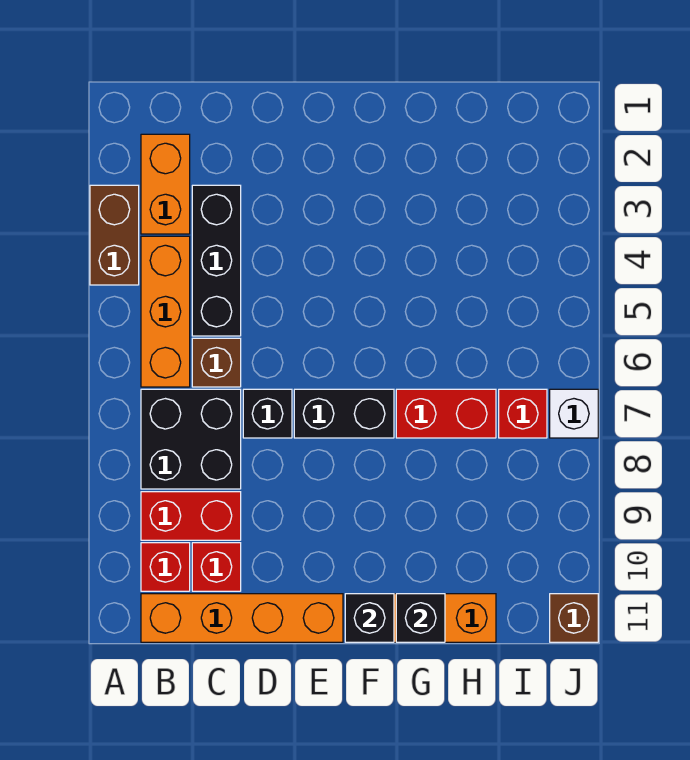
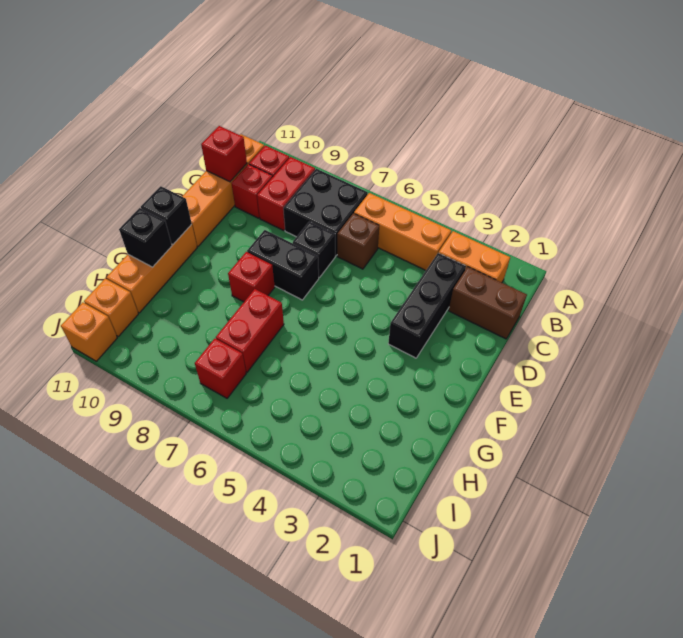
brown 1x2 brick [90,185,139,285] -> brown 1x2 brick moved to [449,267,527,339]
black 1x3 brick [192,185,241,336] -> black 1x3 brick turned to [388,253,466,358]
none -> red 1x1 brick [201,126,247,182]
black 1x2 brick [294,389,394,438] -> black 1x2 brick turned to [247,230,319,300]
none -> red 1x1 brick [228,252,275,302]
none -> orange 1x1 brick [84,279,138,337]
white 1x1 brick [550,389,598,438] -> none
brown 1x1 brick [550,594,598,642] -> orange 1x1 brick [61,302,117,361]

